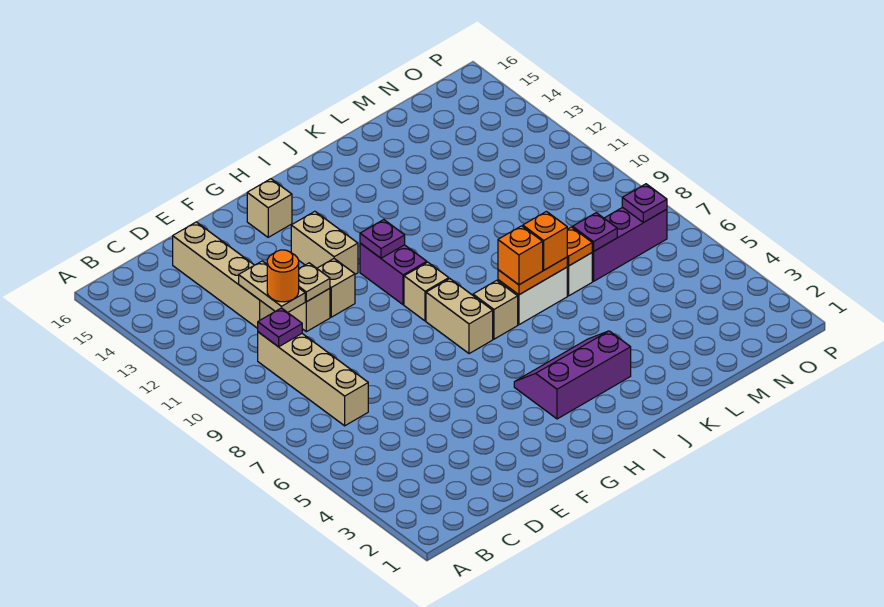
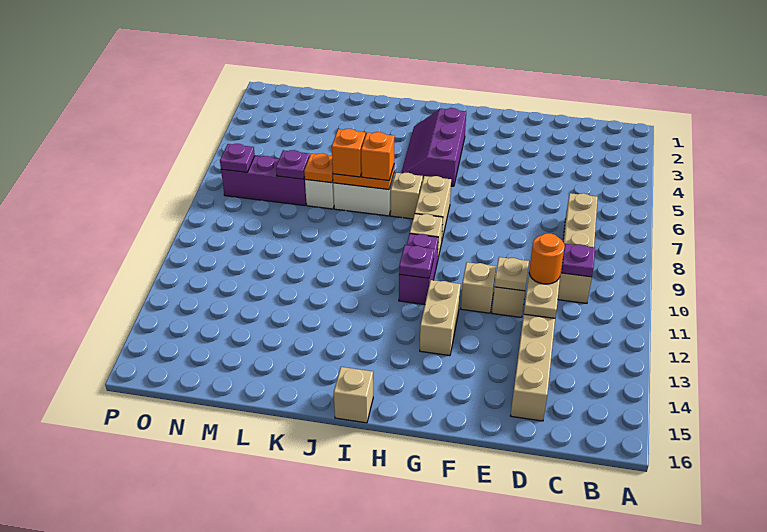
tan 1x1 brick [247,179,292,237] -> tan 1x1 brick moved to [334,367,373,423]
purple 2x3 slope [514,331,631,419] -> purple 2x3 slope turned to [401,108,466,186]

